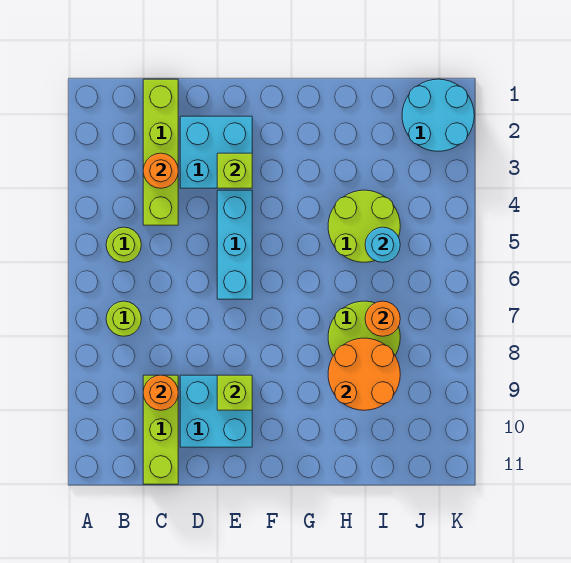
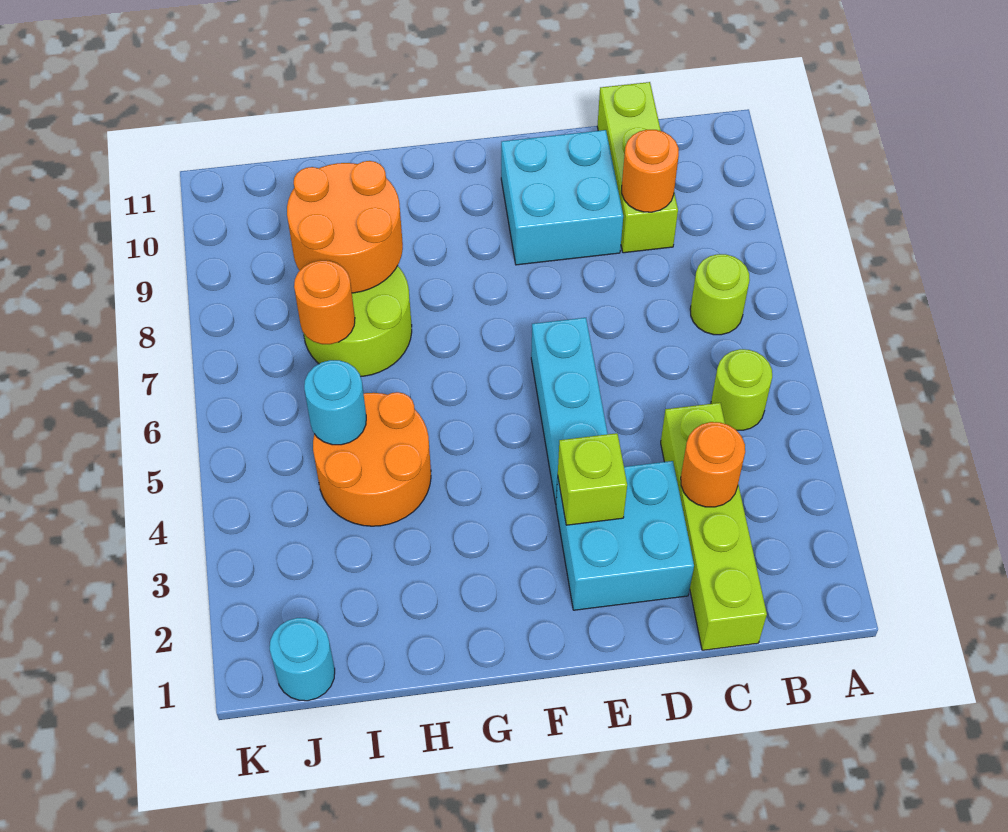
lime 1x1 brick [217,375,252,410] -> none
lime 2x2 round brick [328,190,400,262] -> orange 2x2 round brick [313,392,431,526]
cyan 2x2 round brick [402,79,474,151] -> cyan 1x1 round brick [270,618,335,701]

